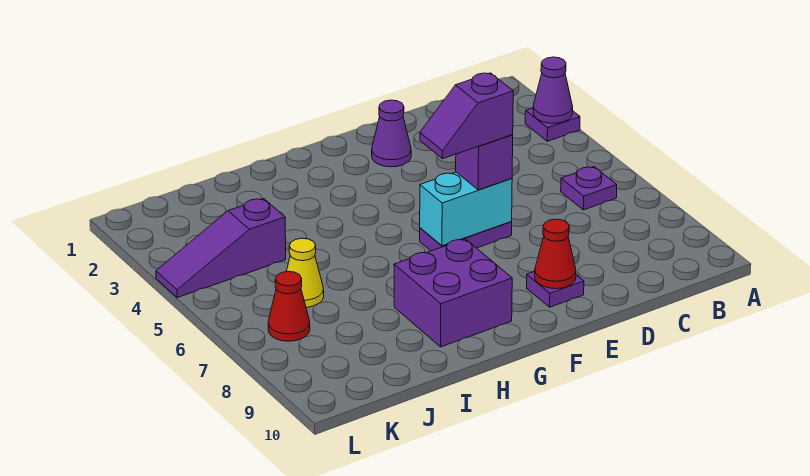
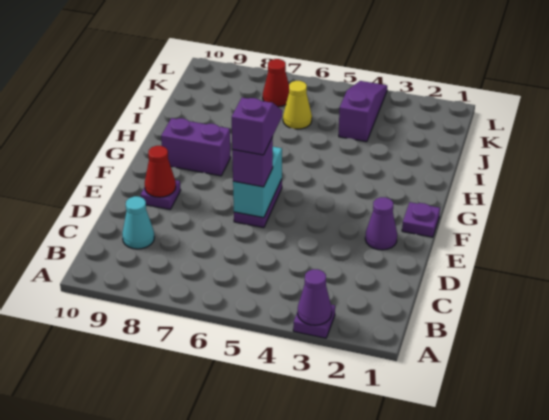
purple 1x1 plate [561,167,617,210] -> purple 1x1 plate moved to [402,202,440,237]
none -> cyan 1x1 cone [122,196,154,249]
purple 2x2 brick [394,239,512,347] -> purple 1x2 brick [161,118,230,176]

